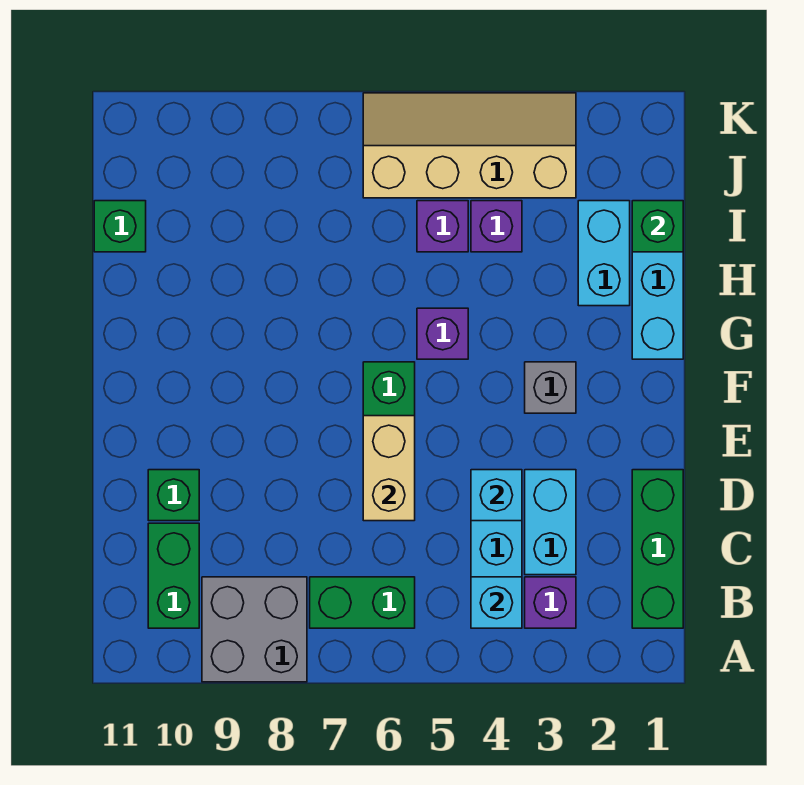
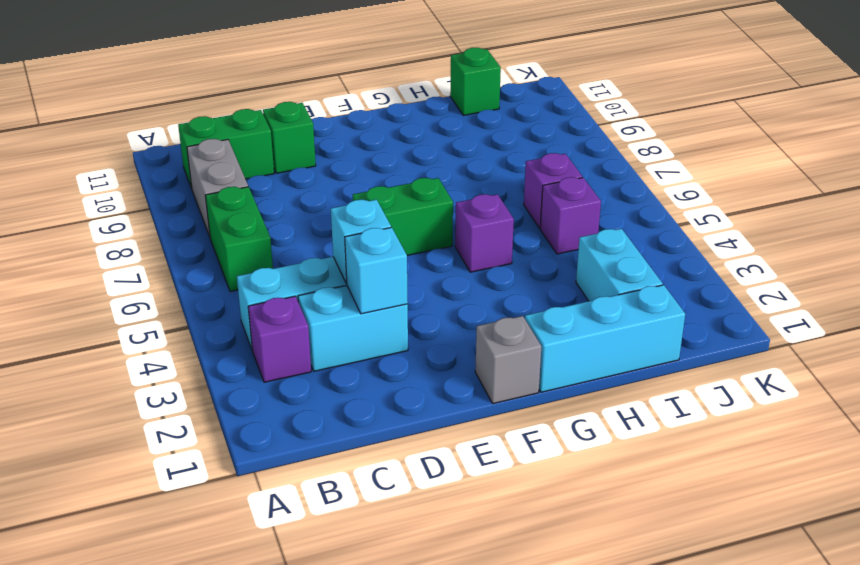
grey 2x2 brick [202,577,307,682] -> grey 1x2 brick [187,139,248,236]
green 1x3 brick [632,470,683,628] -> none
cyan 1x1 brick [471,577,522,628] -> cyan 1x1 brick moved to [345,227,408,314]
tan 1x2 brick [363,416,415,521] -> none
grey 1x1 brick [525,362,576,413] -> grey 1x1 brick moved to [475,316,541,404]
cyan 1x2 brick [578,201,630,306] -> cyan 1x2 brick turned to [576,229,663,301]
green 1x1 brick [632,201,683,252] -> none
purple 1x1 brick [471,201,522,252] -> purple 1x1 brick moved to [524,153,582,228]
tan 2x4 slope [363,93,576,198] -> none

